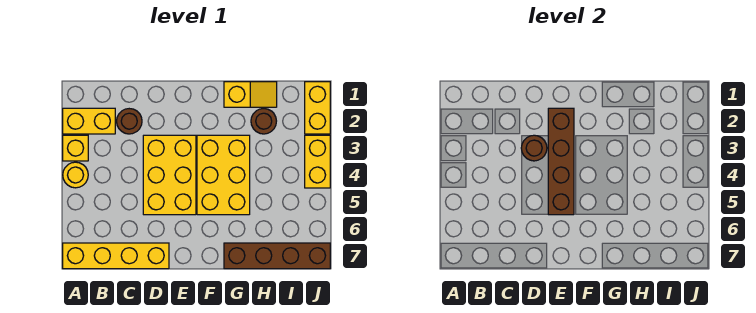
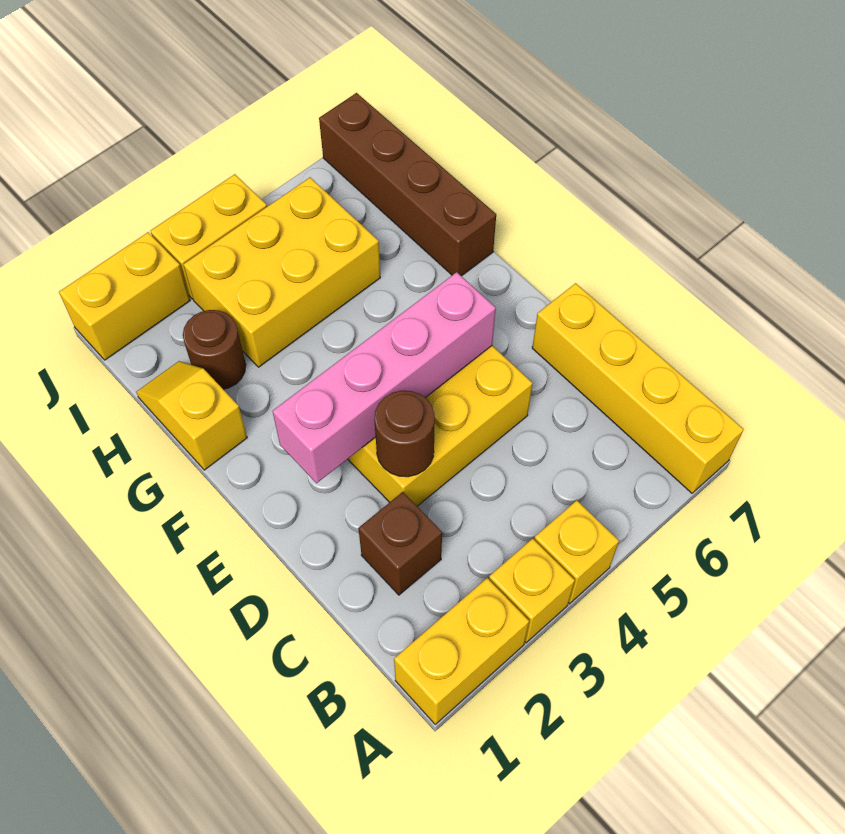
yellow 1x2 brick [63,108,115,134] -> yellow 1x2 brick turned to [394,578,529,724]
yellow 1x1 round brick [63,162,88,188] -> yellow 1x1 brick [534,500,619,604]
brown 1x1 round brick [117,109,142,134] -> brown 1x1 brick [358,492,442,595]
brown 1x4 brick [548,108,574,215] -> pink 1x4 brick [273,272,496,483]
yellow 2x3 brick [197,135,250,215] -> yellow 2x3 brick moved to [183,178,380,367]

